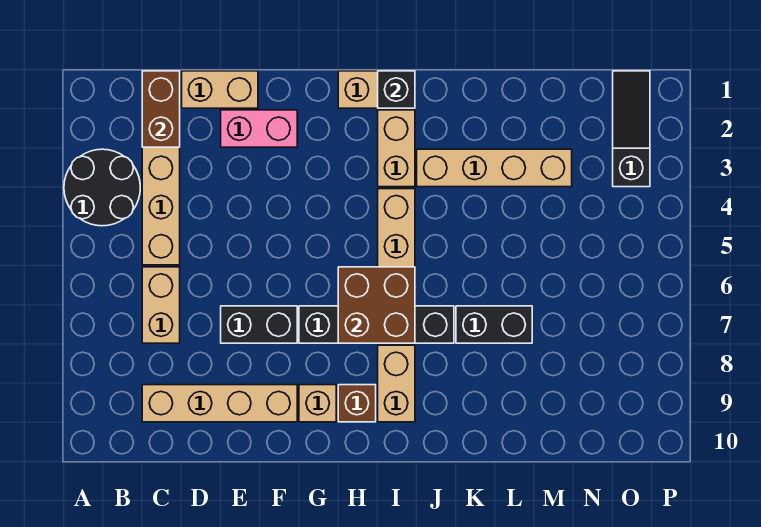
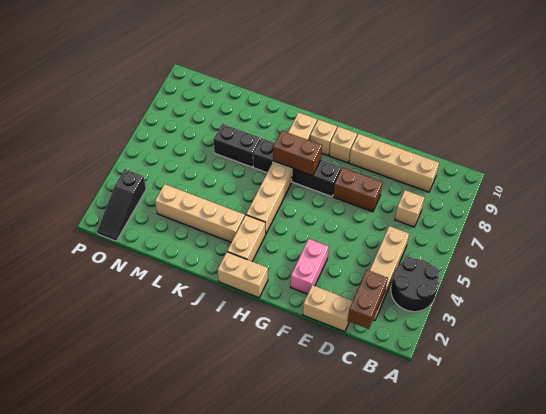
tan 1x2 brick [142,267,180,343] -> tan 1x1 brick [395,190,425,227]
pink 1x2 brick [221,110,297,147] -> pink 1x2 brick turned to [291,239,329,294]
black 1x2 brick [221,306,297,343] -> brown 1x2 brick [333,168,383,212]
brown 2x2 brick [338,267,415,343] -> brown 1x2 brick [273,131,322,176]
brown 1x1 brick [338,385,376,422] -> tan 1x1 brick [310,119,337,156]
black 1x1 brick [378,71,415,108] -> none

